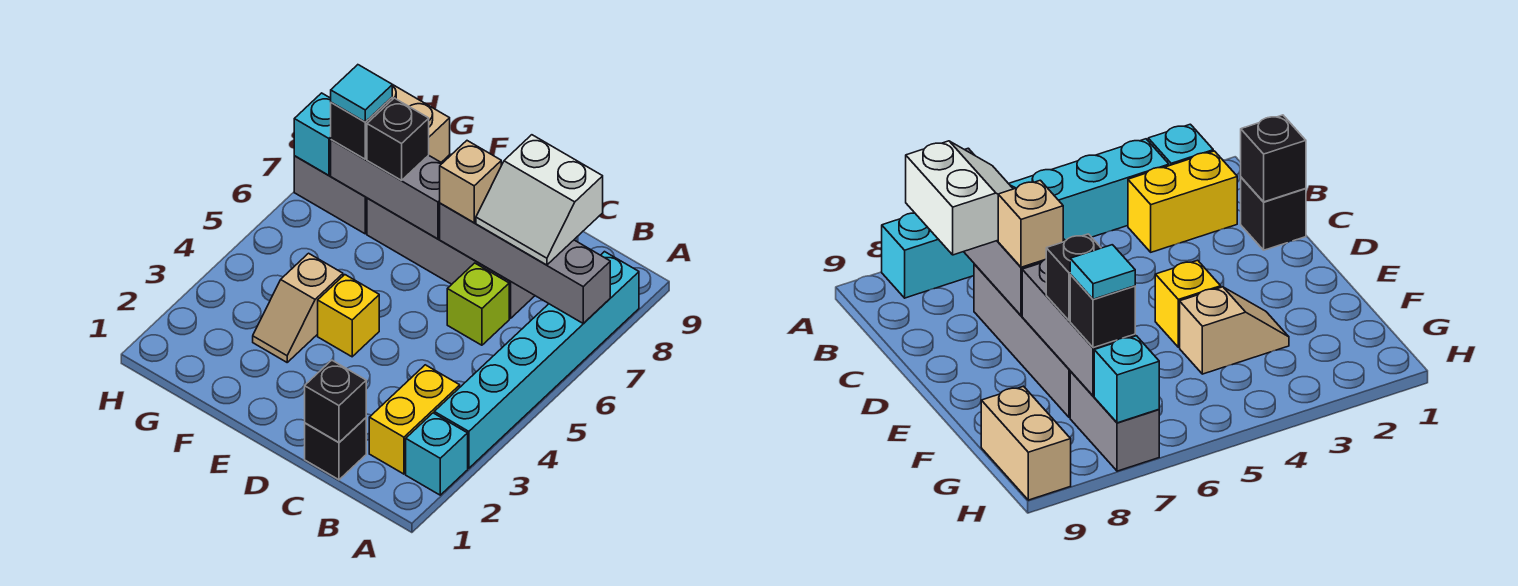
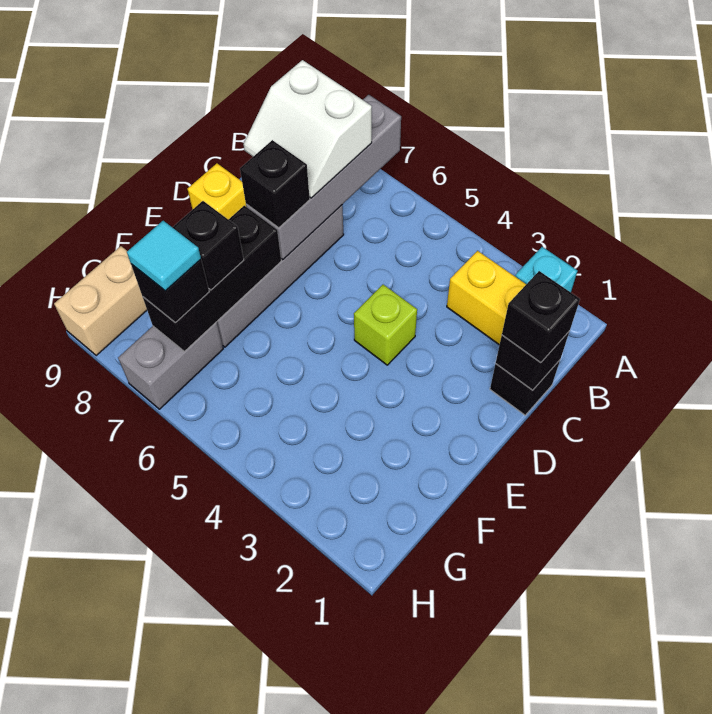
cyan 1x6 brick [434,252,639,468] -> none
white 2x2 slope [476,135,603,265] -> white 2x2 slope turned to [244,60,372,198]
none -> black 1x1 brick [502,271,580,362]
lime 1x1 brick [447,263,509,345] -> lime 1x1 brick moved to [354,285,417,365]
tan 1x1 brick [440,141,501,223] -> black 1x1 brick [240,140,310,228]
yellow 1x1 brick [318,275,379,357] -> yellow 1x1 brick moved to [188,163,246,219]
grey 1x3 brick [331,140,442,239] -> black 1x3 brick [142,206,281,351]
tan 1x2 slope [253,253,343,362] -> none
cyan 1x1 brick [294,93,331,175] -> none

